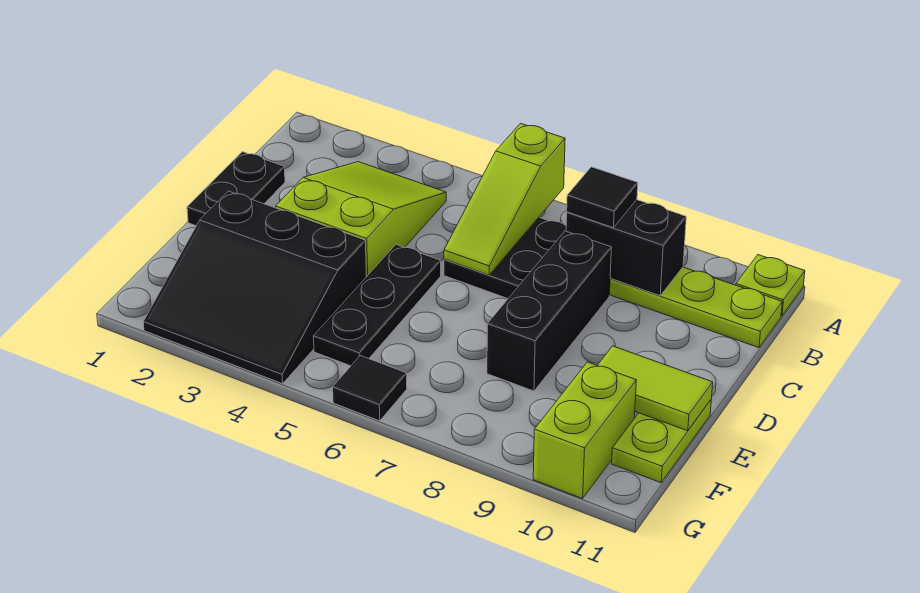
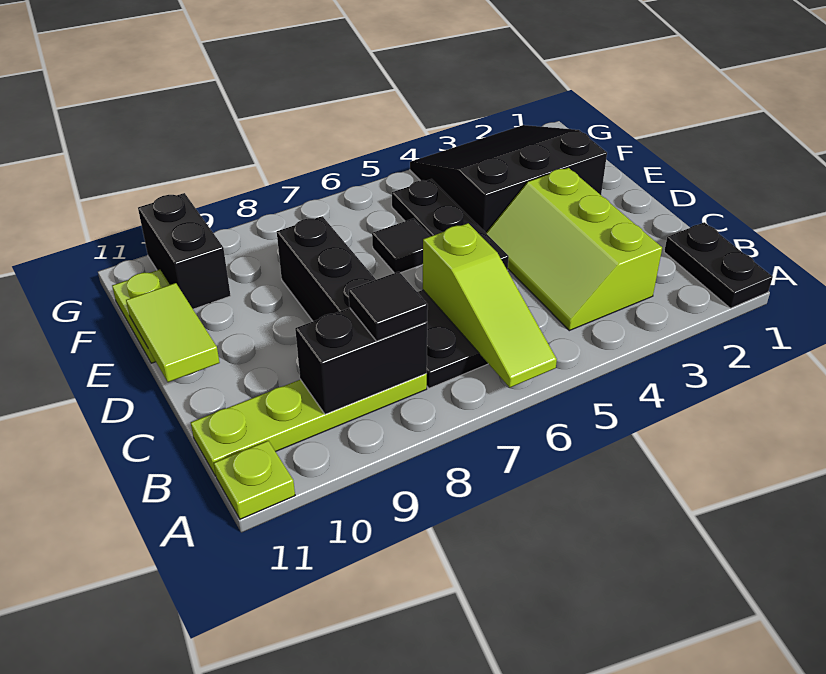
lime 1x3 slope [444,123,565,275] -> lime 1x3 slope turned to [423,223,557,387]
lime 2x3 slope [276,162,446,277] -> lime 2x3 slope turned to [486,168,662,331]
black 1x2 plate [187,152,285,226] -> black 1x2 plate moved to [664,222,773,308]
lime 1x2 tile [597,346,713,431] -> lime 1x2 tile turned to [126,283,220,382]
lime 1x2 brick [533,362,636,499] -> black 1x2 brick [138,193,231,309]
black 1x1 tile [333,356,407,421] -> black 1x1 tile moved to [372,218,430,273]

